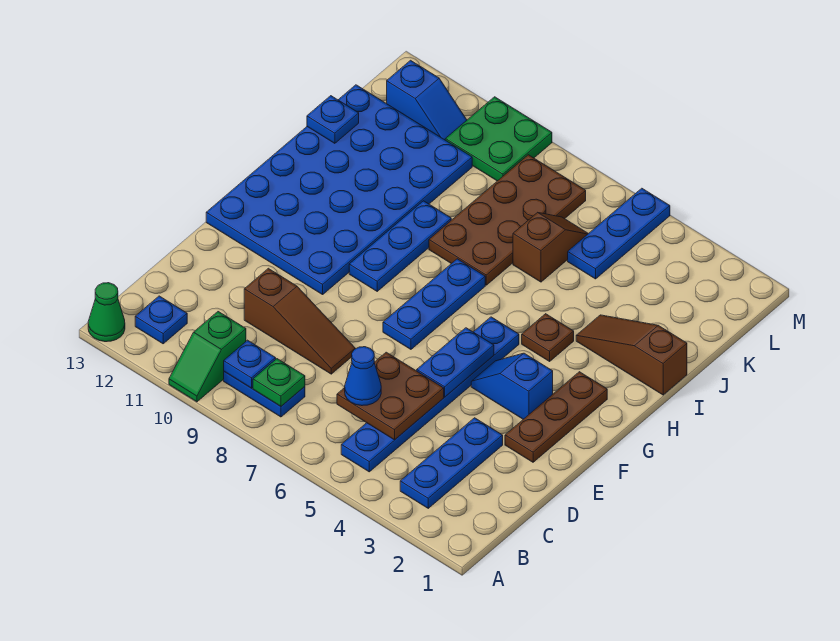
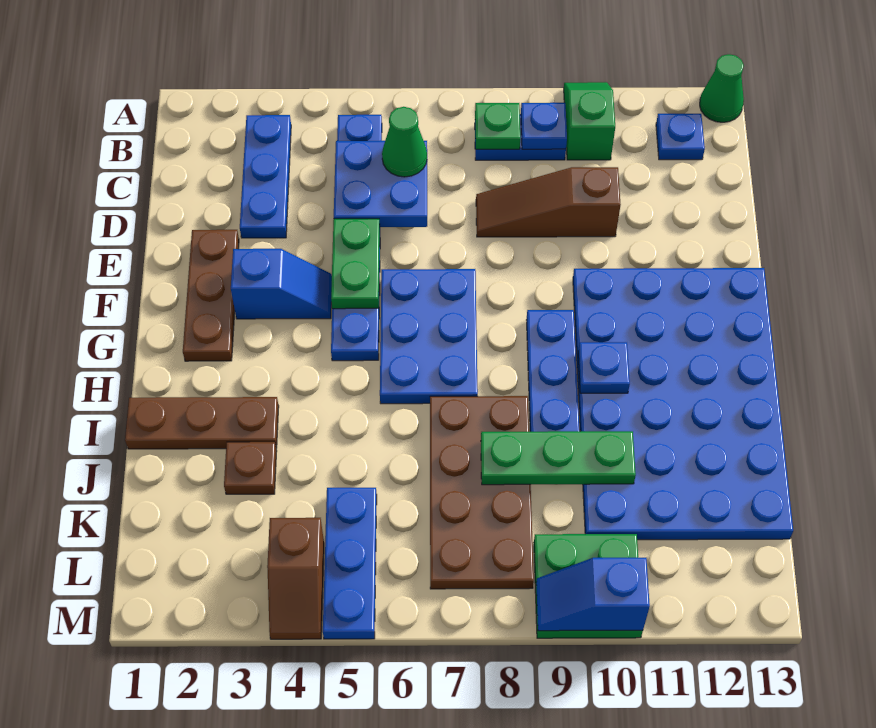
brown 2x2 plate [337,352,444,440] -> blue 2x2 plate [334,141,427,227]
blue 1x1 cone [345,347,381,406] -> green 1x1 cone [382,107,427,177]
blue 1x2 plate [417,328,494,397] -> green 1x2 plate [331,219,380,309]
blue 1x3 plate [383,259,485,349] -> blue 2x3 plate [380,269,478,404]
brown 1x1 plate [522,314,574,361] -> brown 1x1 plate moved to [224,442,277,494]
brown 1x3 slope [576,315,687,395] -> brown 1x3 plate [125,397,279,449]
brown 1x2 slope [513,212,588,282] -> brown 1x2 slope moved to [267,518,324,639]
none -> green 1x3 plate [481,431,636,485]
blue 1x1 plate [307,96,359,143] -> blue 1x1 plate moved to [578,342,630,393]
blue 1x2 slope [387,60,467,140] -> blue 1x2 slope moved to [536,558,650,631]

